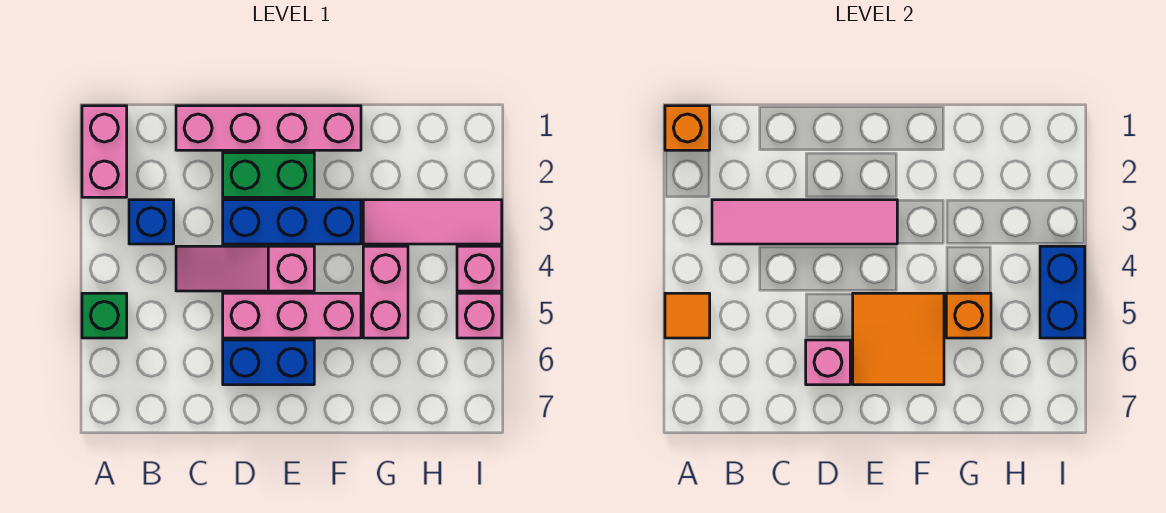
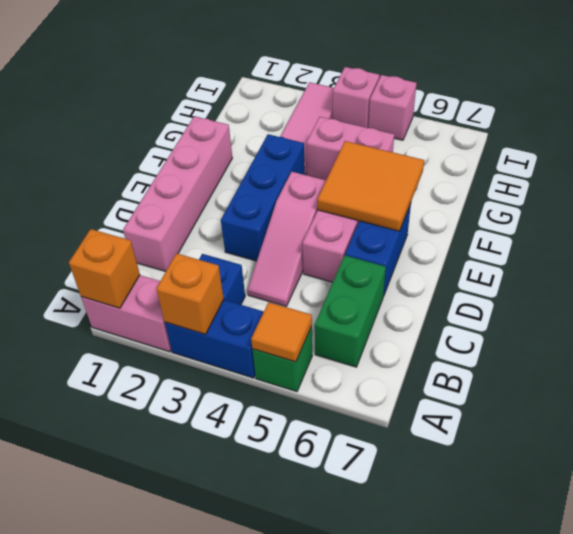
pink 1x4 tile [712,200,897,244] -> none
green 1x2 brick [223,153,314,197] -> green 1x2 brick moved to [315,255,386,367]
pink 1x1 brick [806,340,850,385] -> none
orange 1x1 brick [946,293,991,338] -> orange 1x1 brick moved to [156,253,224,334]
blue 1x2 brick [1040,246,1085,338] -> blue 1x2 brick moved to [165,300,264,378]

